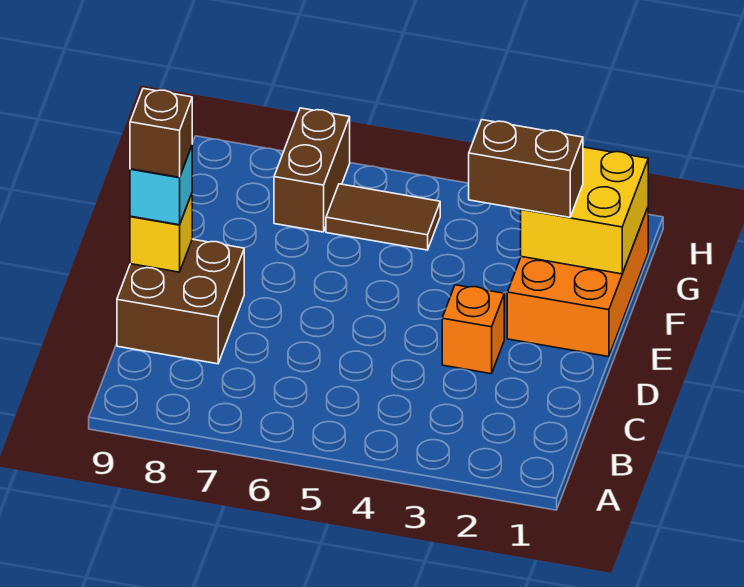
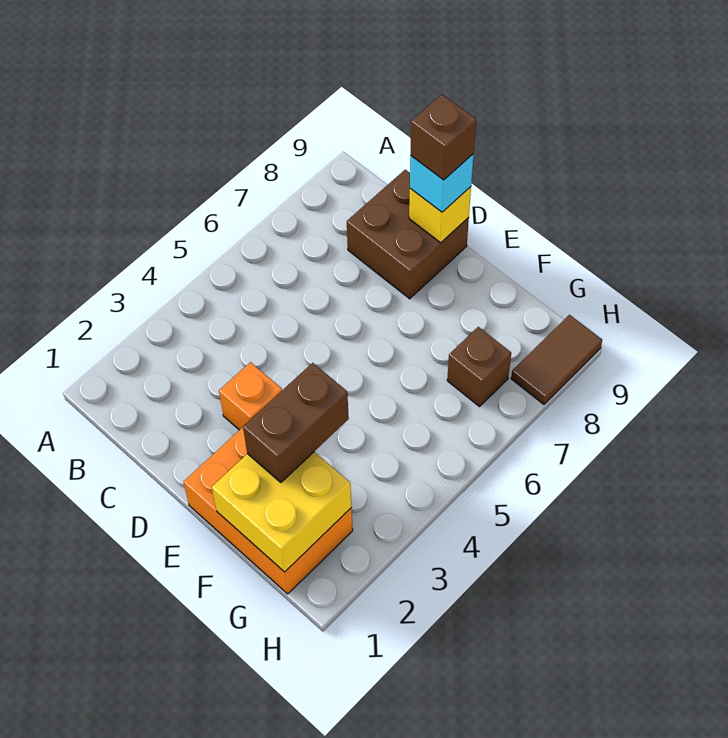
brown 1x2 tile [326,184,440,250] -> brown 1x2 tile moved to [511,315,602,404]
brown 1x2 brick [274,108,350,232] -> brown 1x1 brick [447,327,511,407]

